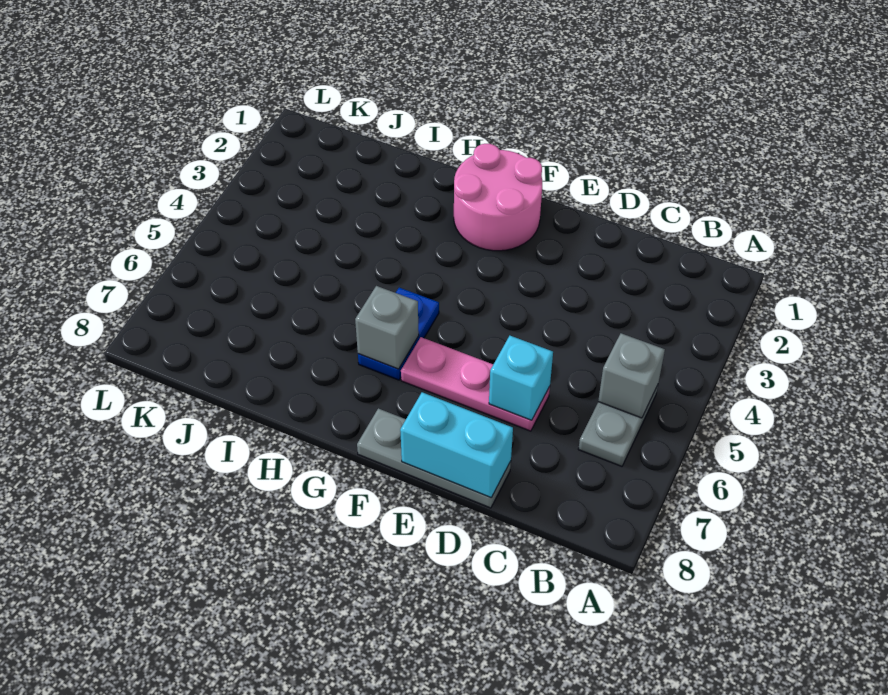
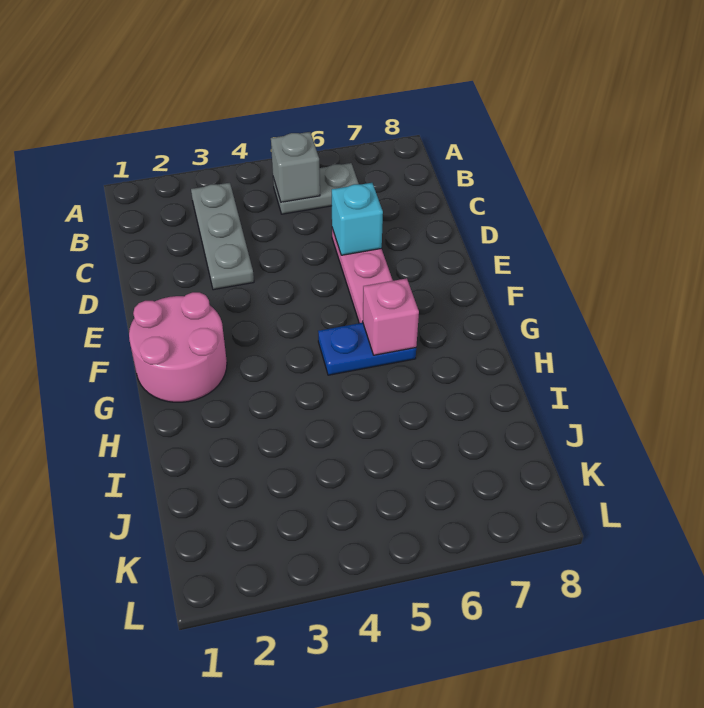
grey 1x3 plate [357,408,511,508] -> grey 1x3 plate moved to [191,183,254,290]
cyan 1x2 brick [400,392,513,498] -> none
grey 1x1 brick [355,286,419,369] -> pink 1x1 brick [363,278,419,355]

